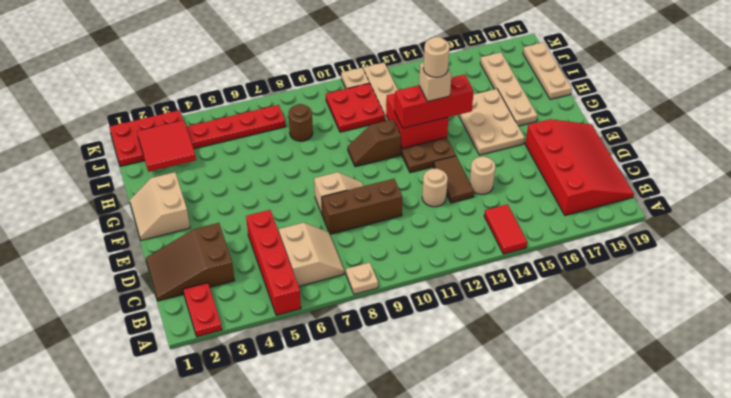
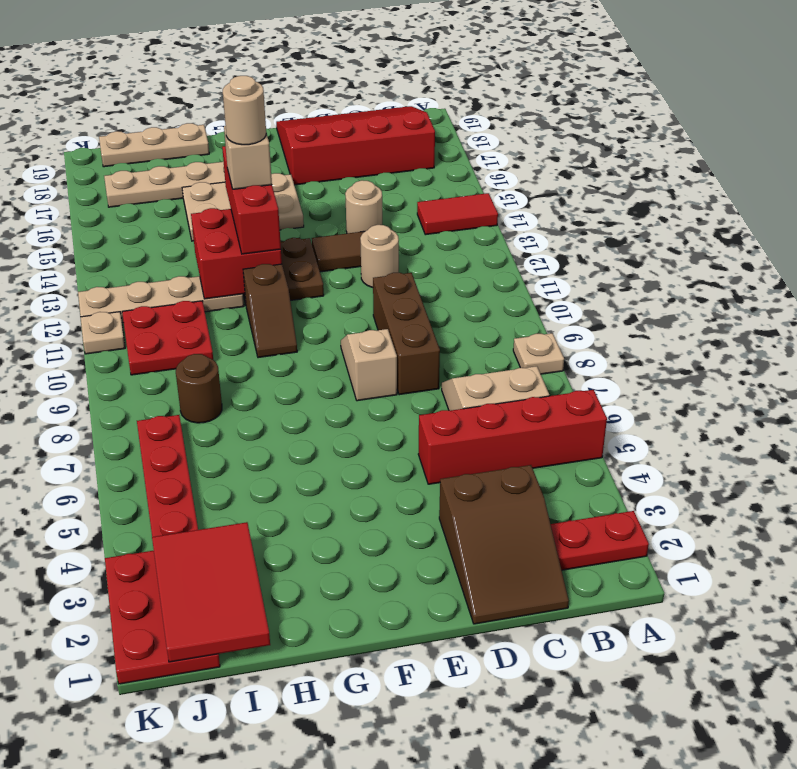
tan 2x2 slope [130,172,190,240] -> none
red 2x2 tile [137,120,196,172] -> red 2x3 tile [152,522,270,662]

